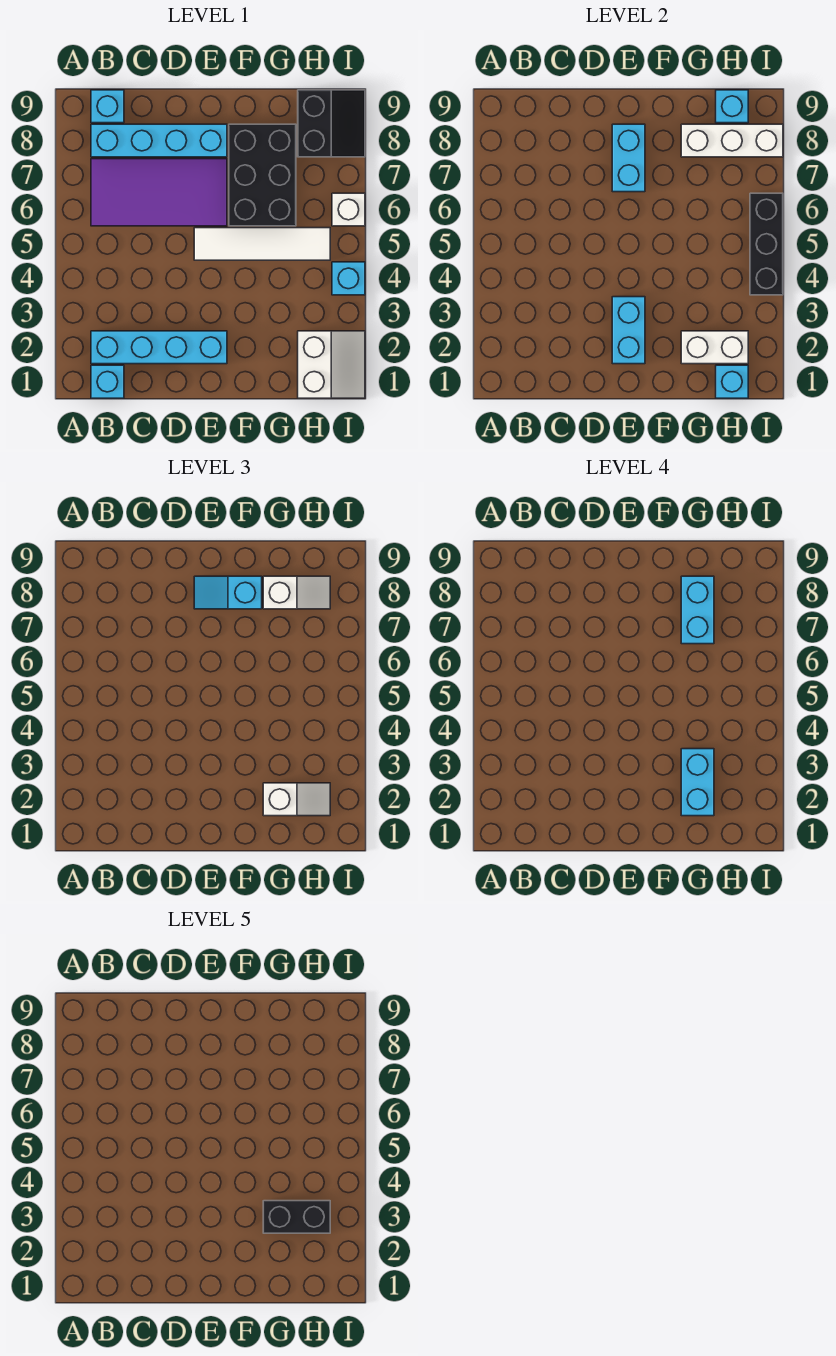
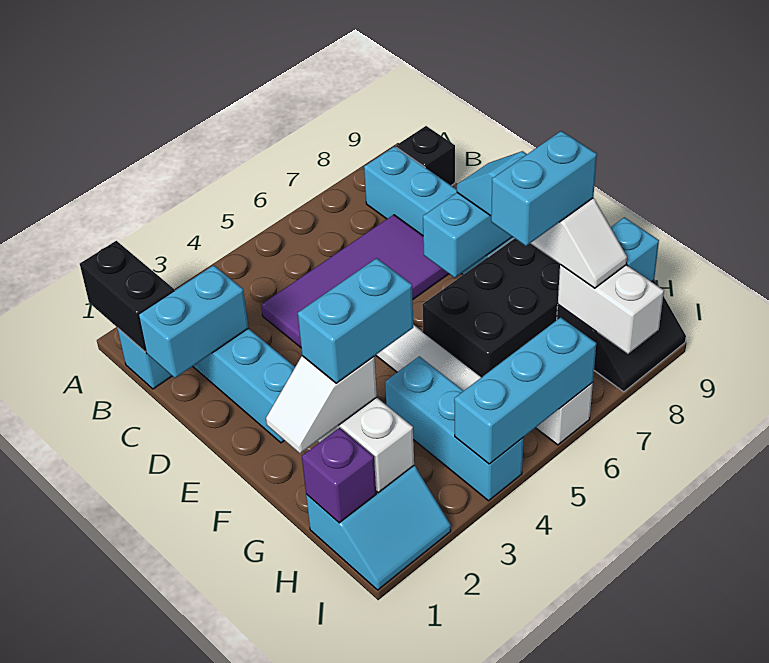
purple 2x4 tile [91,159,227,226] -> purple 2x4 tile turned to [261,215,448,347]
cyan 1x1 brick [91,90,124,123] -> black 1x1 brick [396,126,455,186]
cyan 1x2 brick [612,297,645,364] -> cyan 1x2 brick moved to [138,265,249,378]
white 1x2 slope [263,783,330,816] -> white 1x2 slope turned to [266,356,377,454]
black 1x2 brick [263,1201,330,1233] -> black 1x2 brick moved to [80,241,174,352]
white 1x3 brick [681,124,783,157] -> white 1x2 brick [558,265,664,354]
white 2x2 slope [298,331,365,398] -> cyan 2x2 slope [306,466,451,590]
cyan 1x1 brick [716,365,748,398] -> purple 1x1 brick [302,428,376,523]
cyan 1x1 brick [332,262,365,295] -> cyan 1x3 brick [385,356,524,501]
black 1x3 brick [750,193,783,295] -> cyan 1x3 brick [454,317,596,464]

